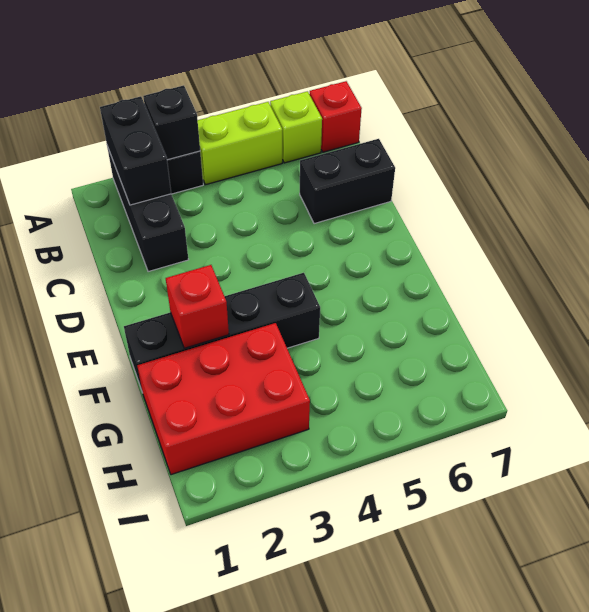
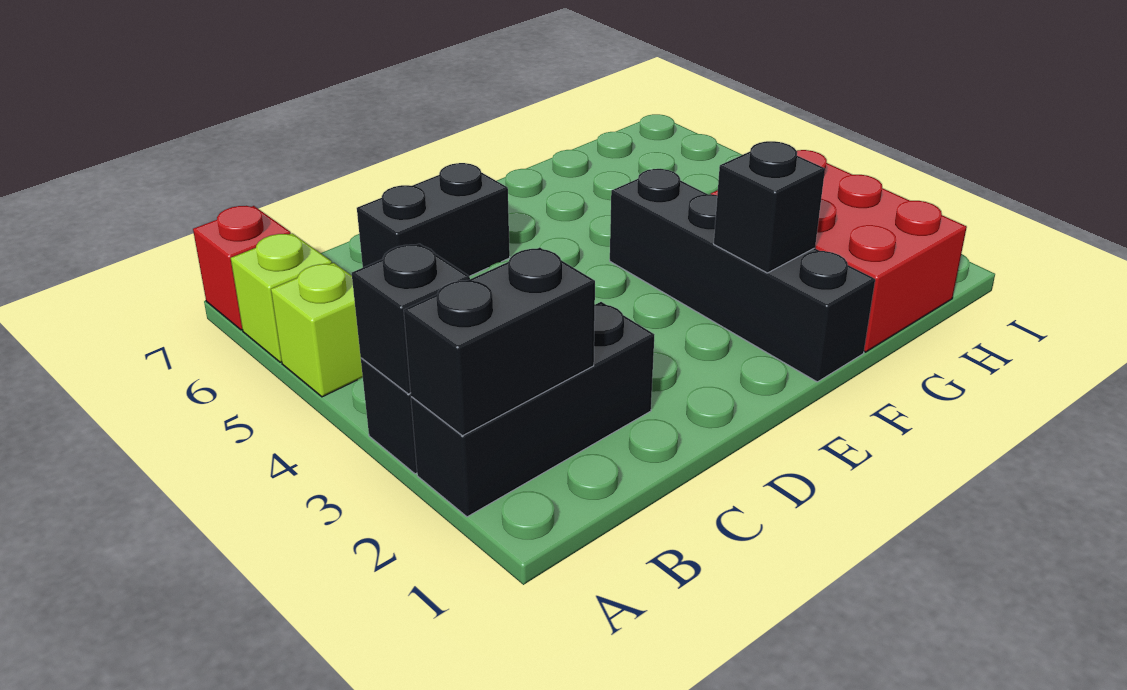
lime 1x2 brick [198,102,282,185] -> lime 1x1 brick [271,263,363,397]
black 1x2 brick [300,139,395,224] -> black 1x2 brick turned to [357,163,510,276]
red 1x1 brick [166,265,229,348] -> black 1x1 brick [714,141,825,273]

